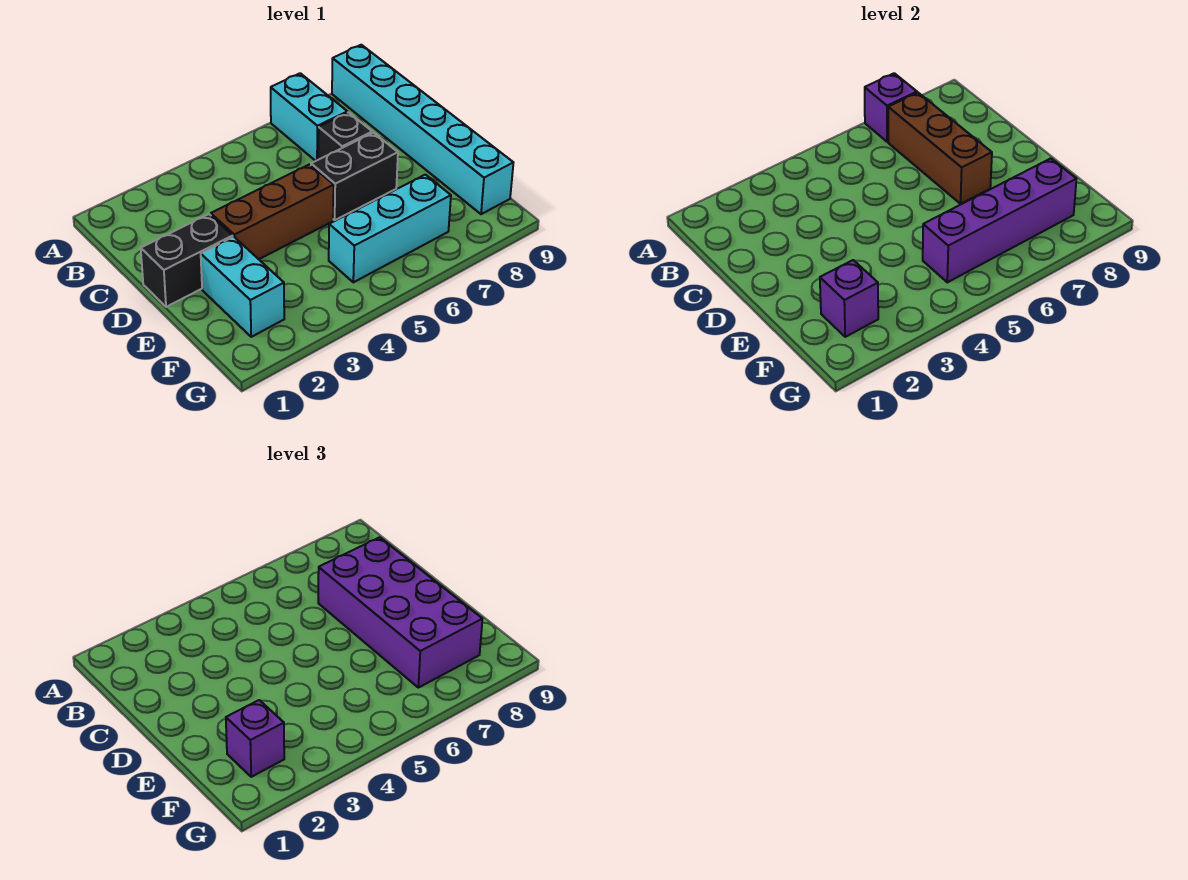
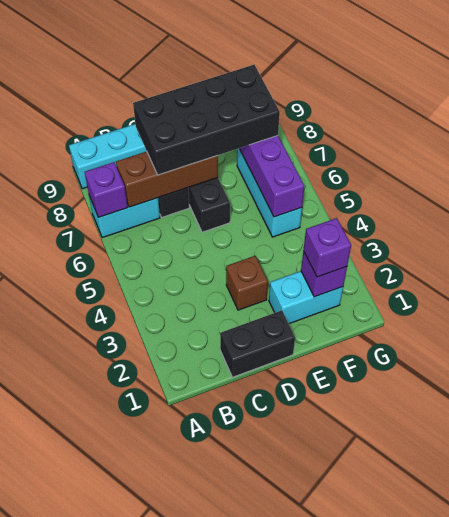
purple 2x4 brick [318,537,482,688] -> black 2x4 brick [133,65,280,175]
black 1x2 brick [141,214,233,307] -> black 1x2 brick turned to [220,310,295,377]
brown 1x3 brick [211,164,334,259] -> brown 1x1 brick [226,256,268,310]

